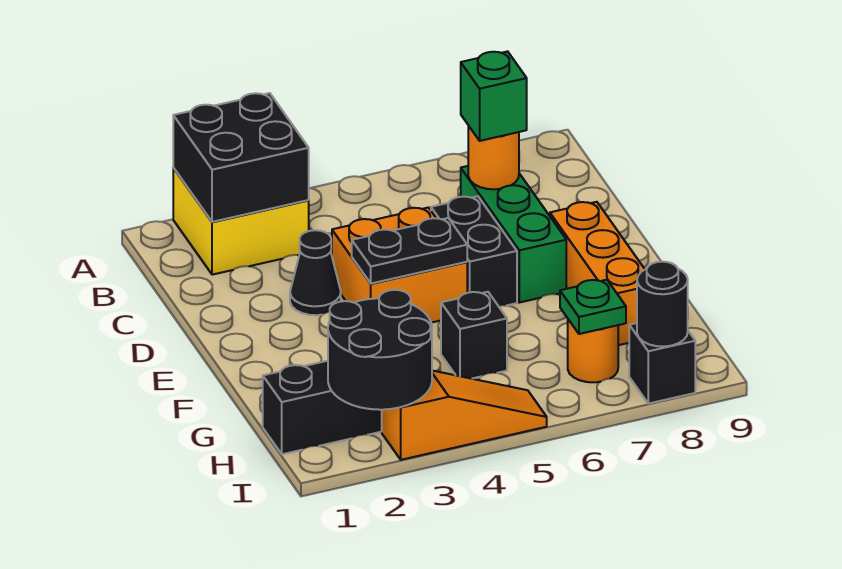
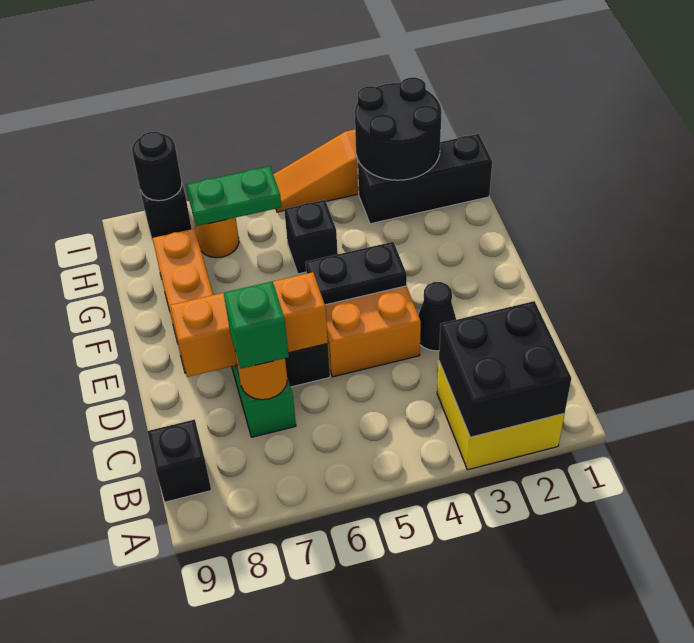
none -> black 1x1 brick [147,419,211,502]
none -> orange 1x3 brick [170,272,328,377]
green 1x1 plate [560,280,626,334] -> green 1x2 plate [186,166,282,226]

